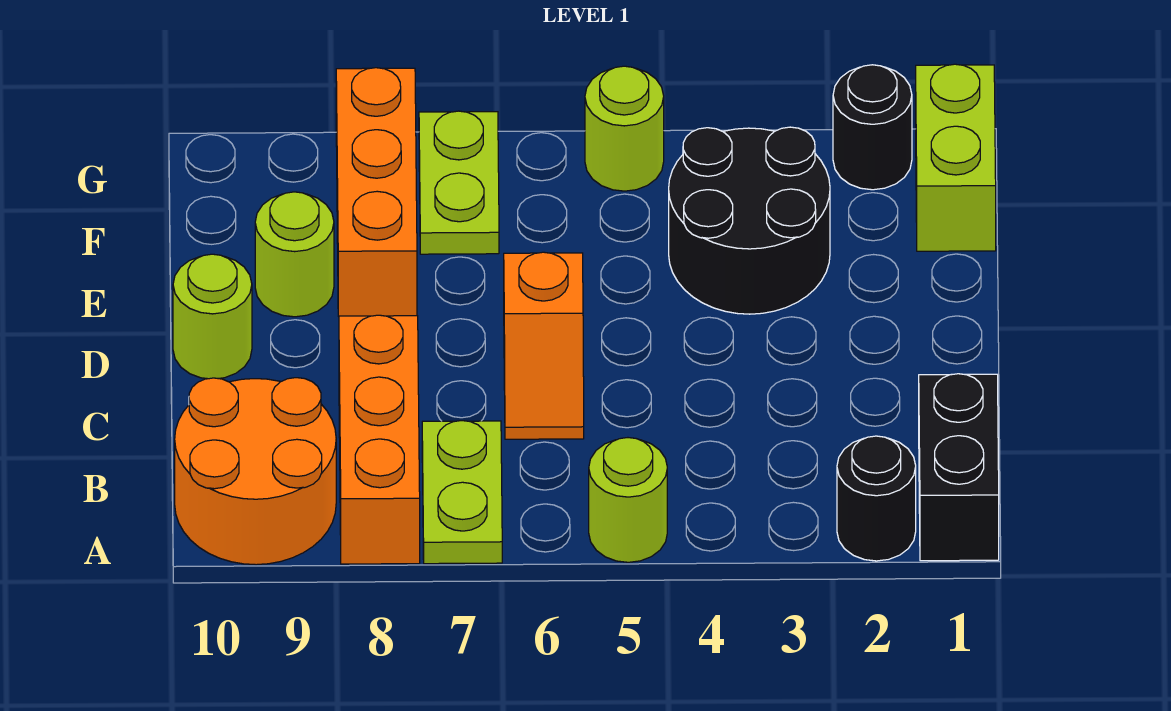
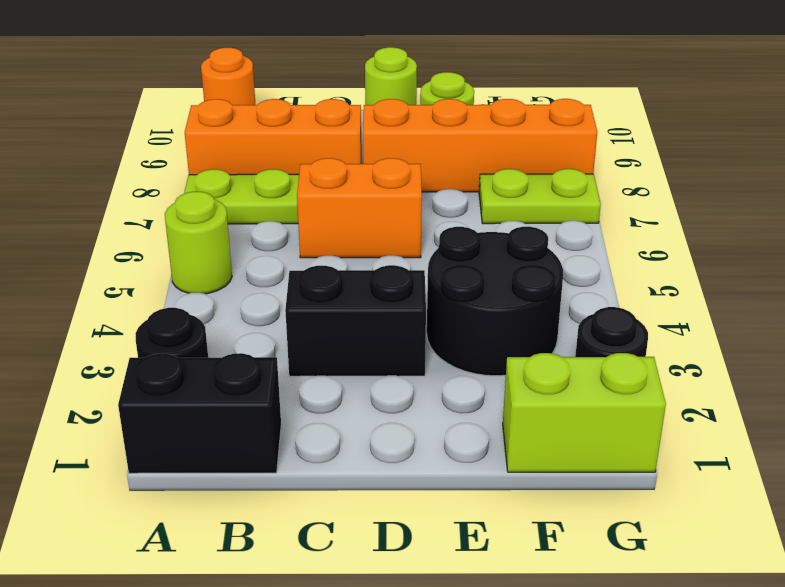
orange 2x2 round brick [175,378,336,565] -> orange 1x1 round brick [201,48,256,105]
none -> black 1x2 brick [285,265,426,376]
orange 1x2 slope [504,252,584,439] -> orange 1x2 brick [297,158,422,258]
orange 1x3 brick [336,68,417,316] -> orange 1x4 brick [363,99,597,192]
lime 1x1 round brick [585,66,664,191] -> none

